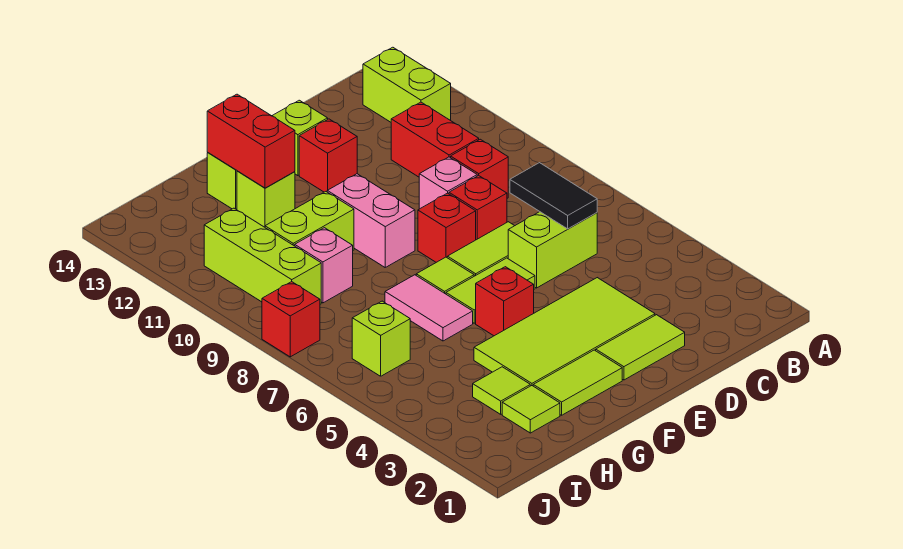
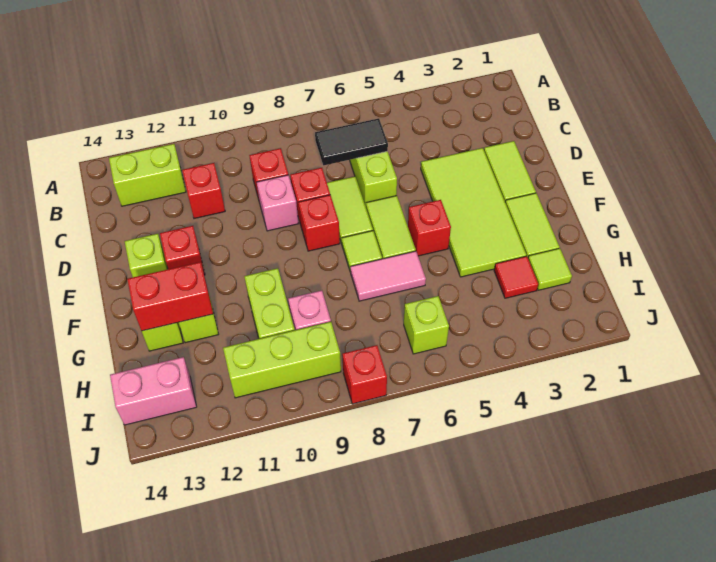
red 1x2 brick [391,102,479,177] -> red 1x1 brick [182,163,225,219]
pink 1x2 brick [327,174,415,267] -> pink 1x2 brick moved to [110,357,196,425]
lime 1x1 tile [473,367,530,414] -> red 1x1 tile [494,256,538,298]

